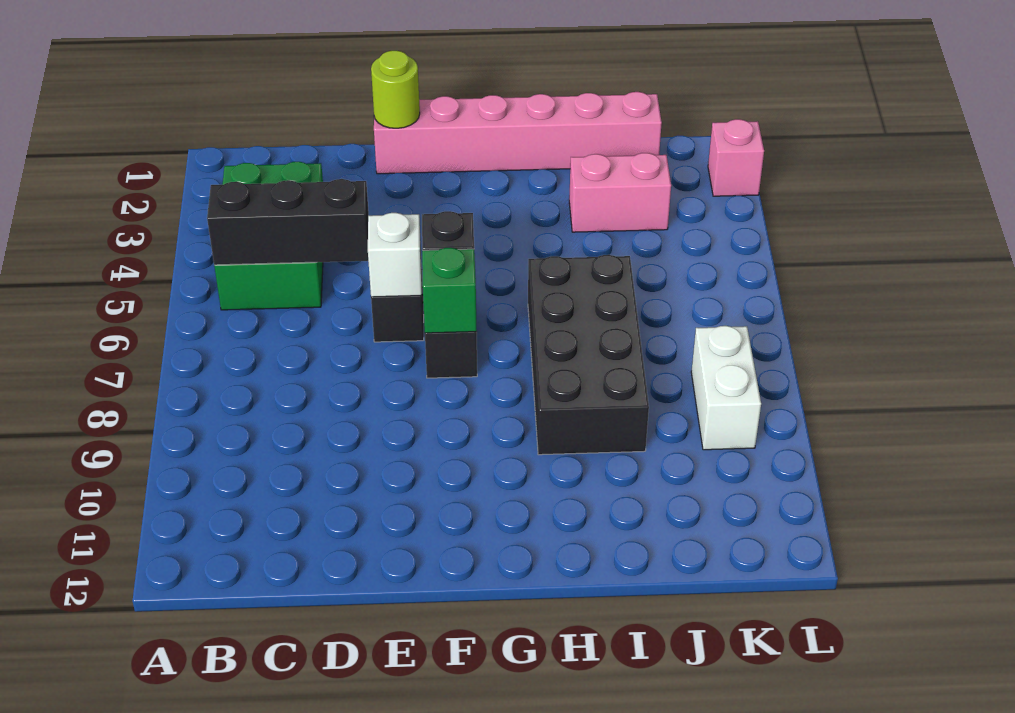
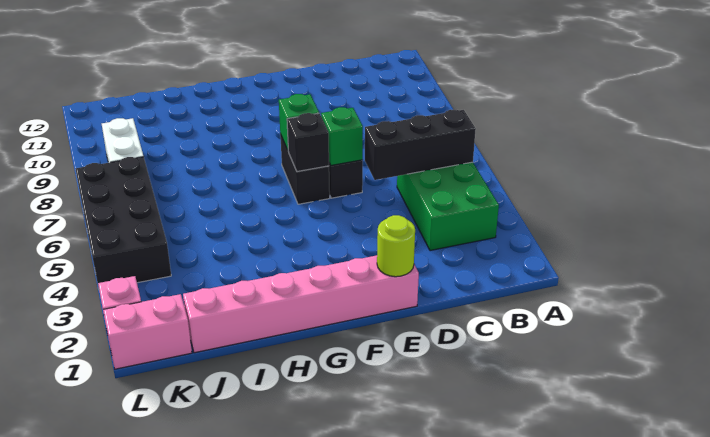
white 1x1 brick [368,213,422,297] -> green 1x1 brick [321,107,363,165]
black 2x4 brick [528,255,649,455] -> black 2x4 brick moved to [76,157,171,288]
pink 1x2 brick [569,153,671,232] -> pink 1x2 brick moved to [103,294,192,369]

